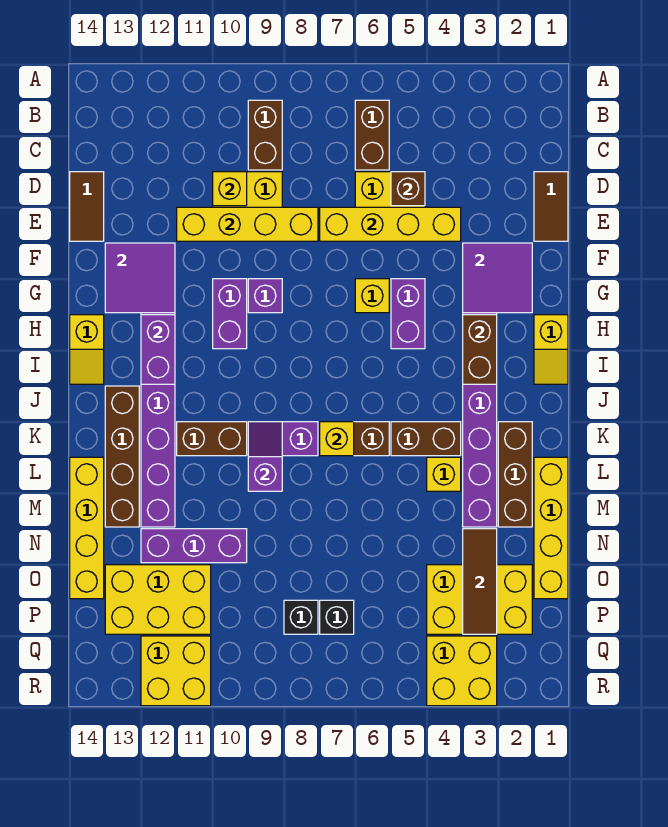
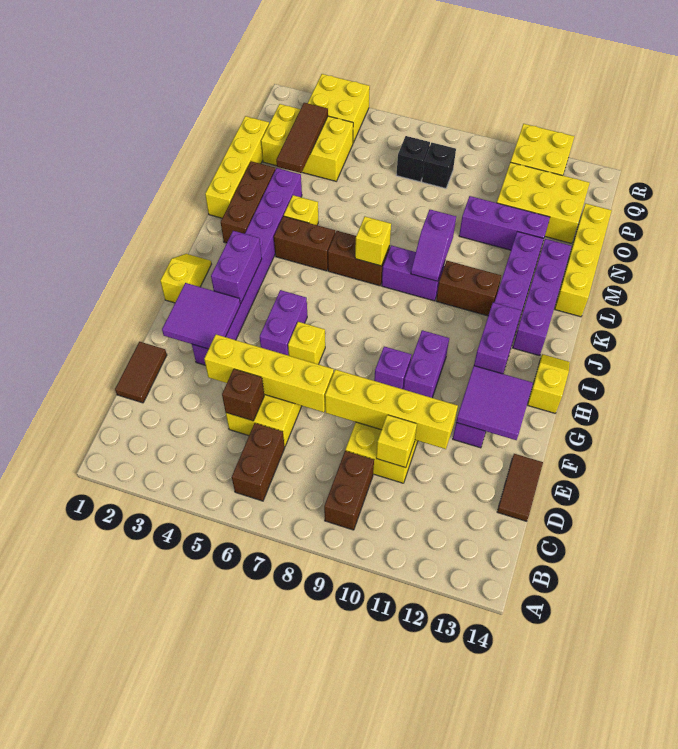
brown 1x2 brick [463,315,497,384] -> purple 1x2 brick [211,231,262,304]
brown 1x4 brick [105,386,139,527] -> purple 1x4 brick [513,239,572,356]

